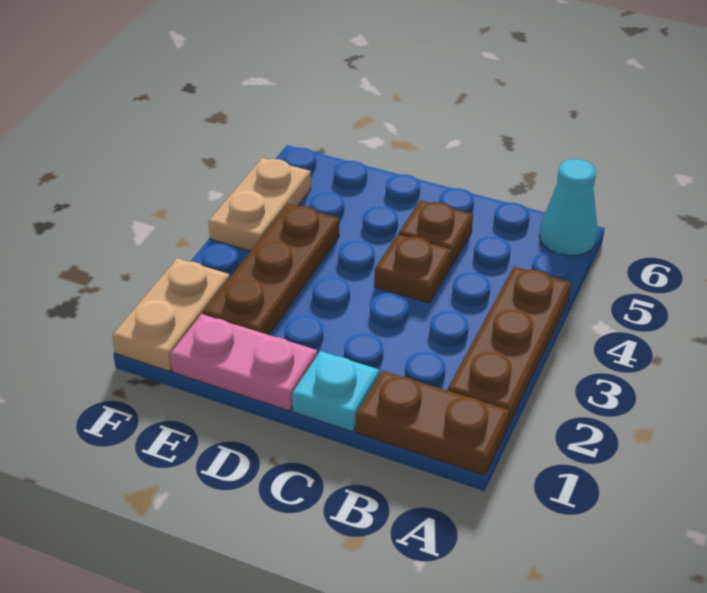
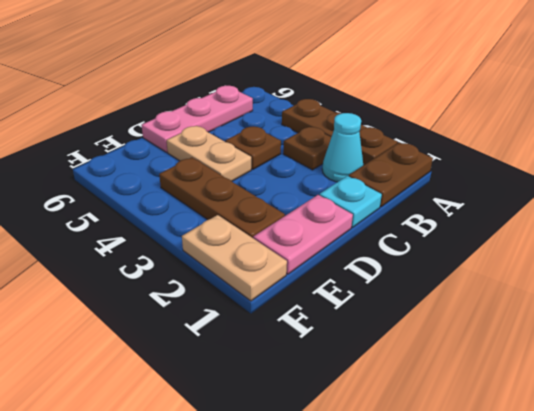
cyan 1x1 cone [539,159,598,256] -> cyan 1x1 cone moved to [322,113,363,182]
none -> pink 1x3 plate [142,86,253,152]
brown 1x1 plate [399,200,473,266] -> brown 1x1 plate moved to [283,127,331,170]
tan 1x2 plate [208,158,311,251] -> tan 1x2 plate moved to [167,126,251,181]

